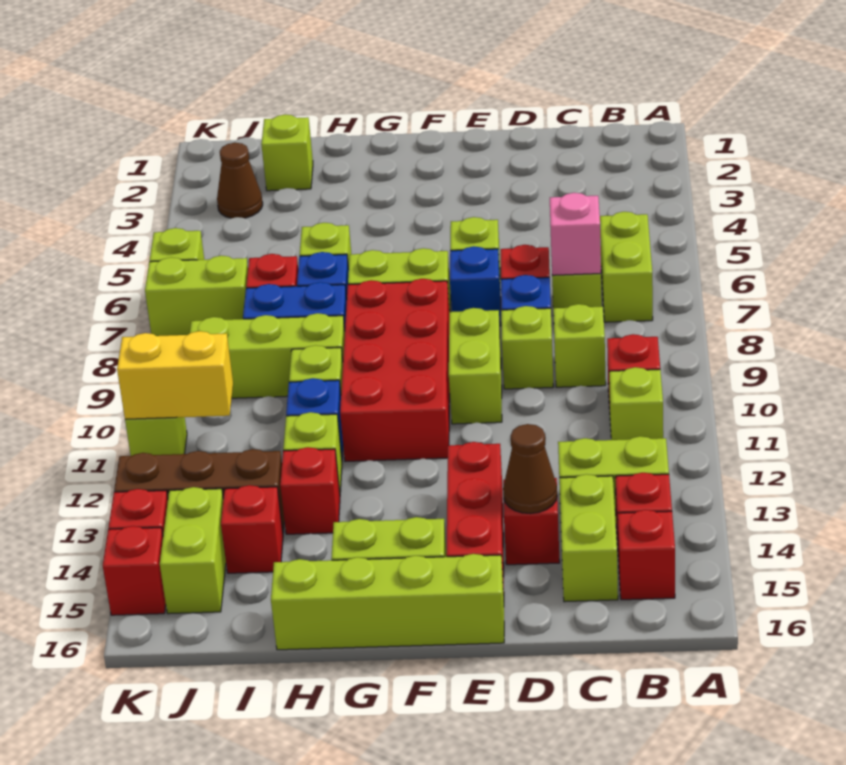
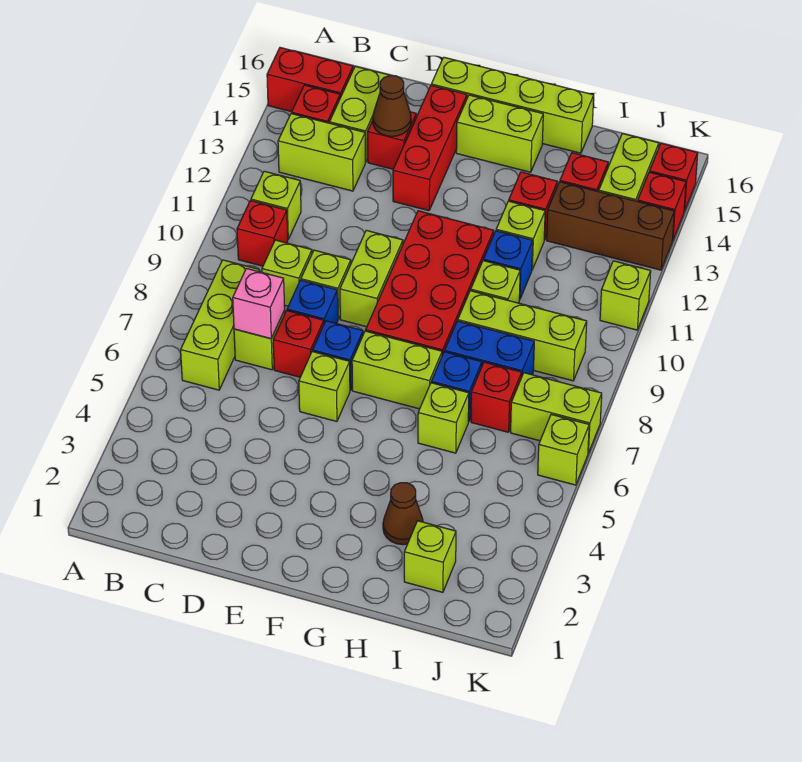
lime 1x2 brick [600,212,653,322] -> lime 1x3 brick [181,260,259,390]
red 1x1 brick [618,510,675,600] -> red 1x2 brick [267,48,353,112]
brown 1x1 cone [217,143,263,218] -> brown 1x1 cone moved to [383,483,423,545]
yellow 1x2 brick [117,331,233,419] -> none

